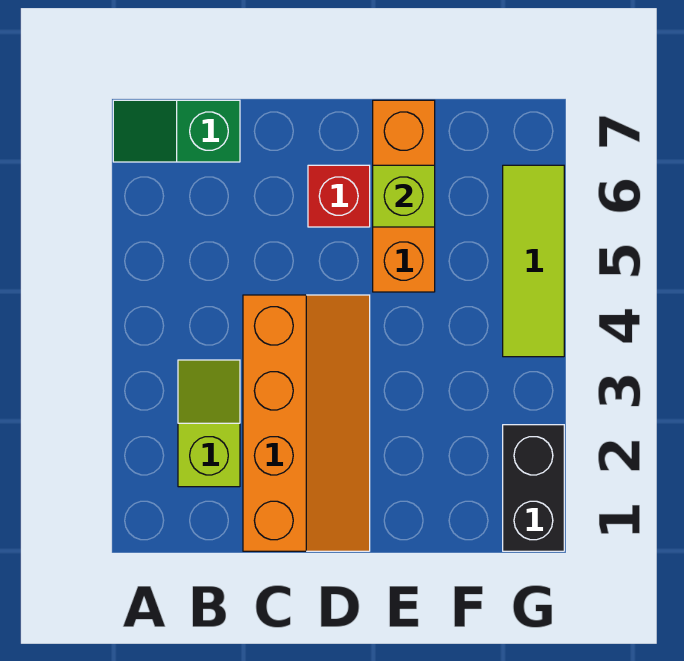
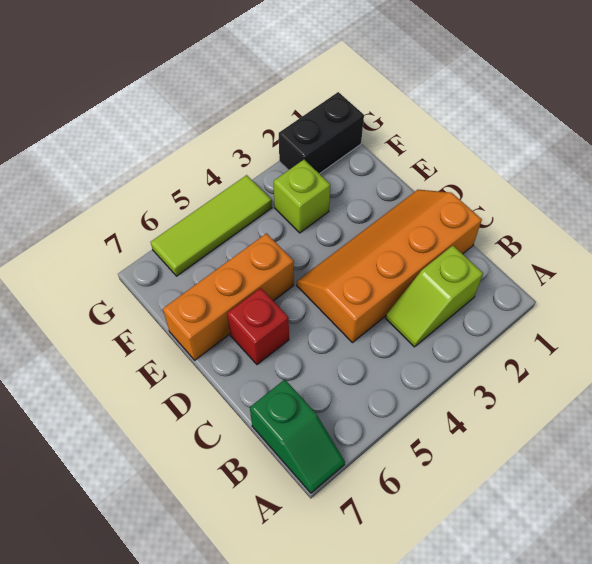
lime 1x1 brick [373,165,435,227] -> lime 1x1 brick moved to [274,160,330,233]

